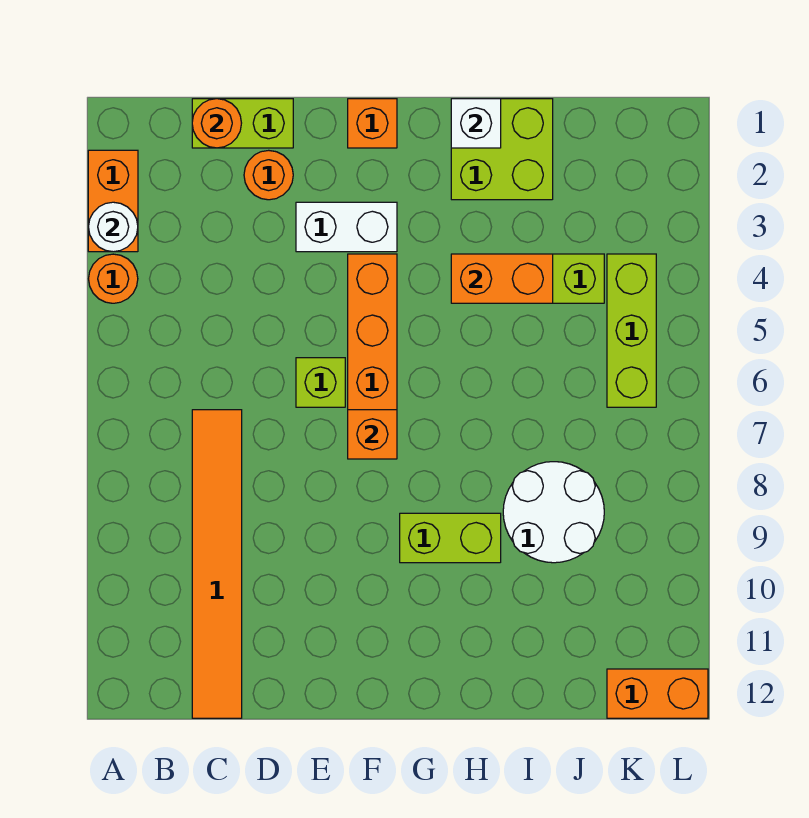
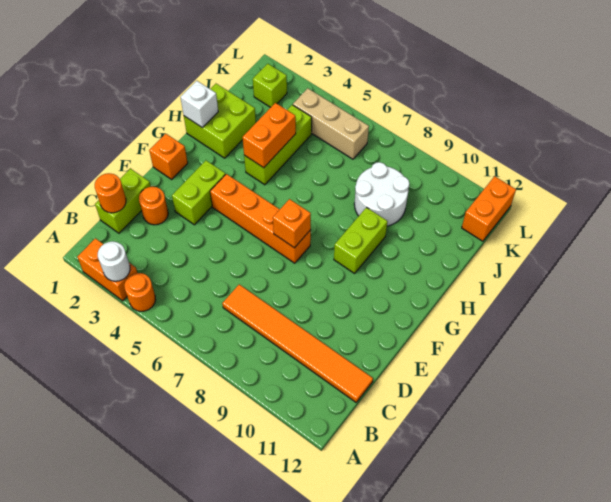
white 1x2 brick [296,202,397,252] -> lime 1x2 brick [172,160,226,225]
lime 1x1 brick [296,358,345,407] -> lime 1x1 brick moved to [253,64,287,107]
lime 1x3 brick [607,254,656,407] -> tan 1x3 brick [293,88,369,159]

